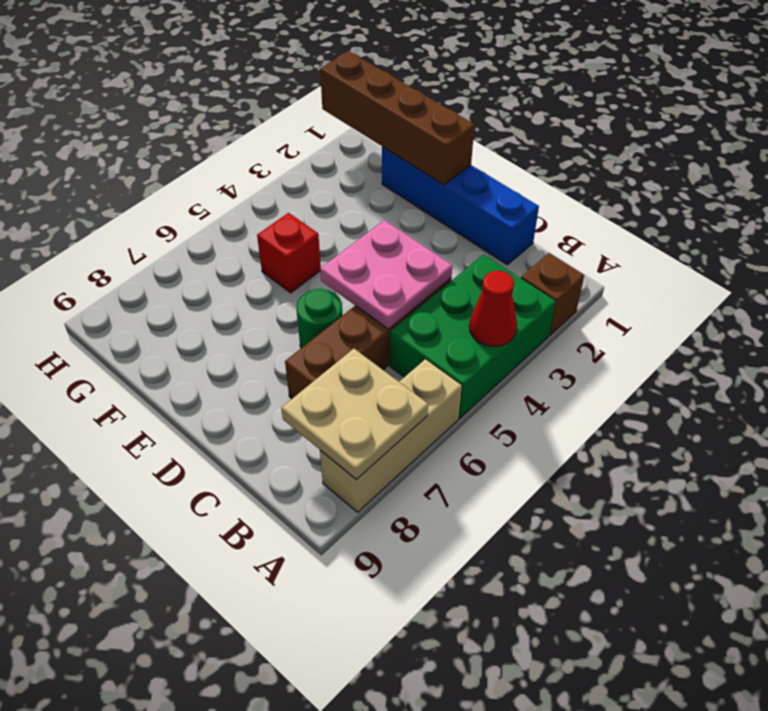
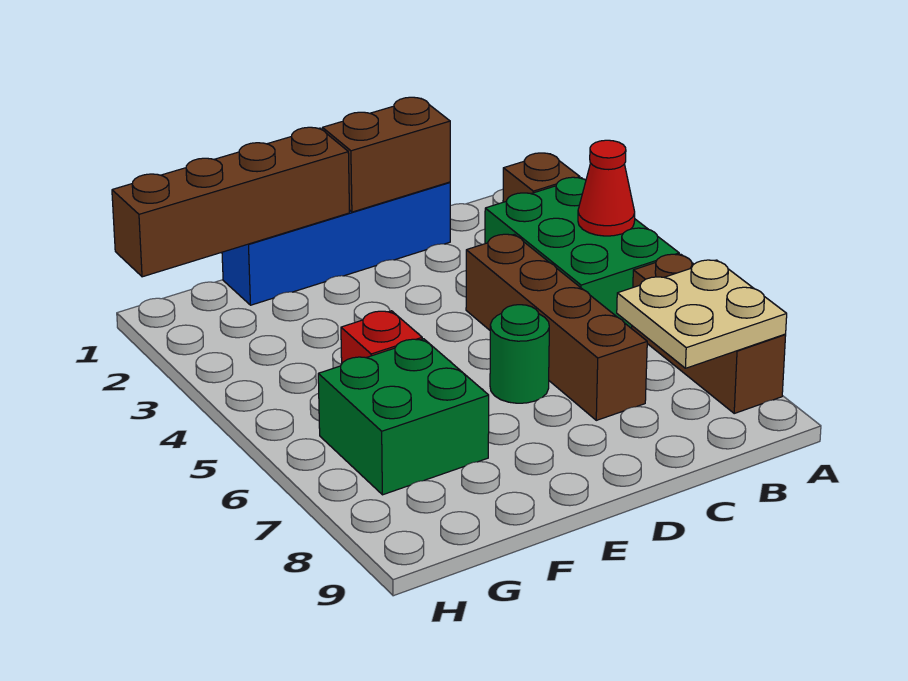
tan 1x3 brick [320,359,462,512] -> brown 1x3 brick [632,254,786,413]
none -> brown 1x2 brick [322,97,450,212]
pink 2x2 plate [320,220,452,329] -> none
none -> green 2x2 brick [318,339,489,495]

